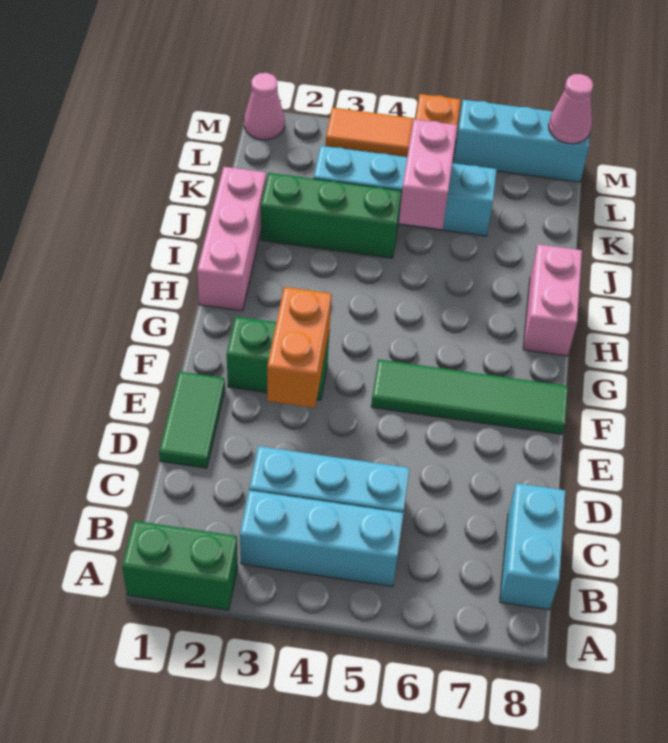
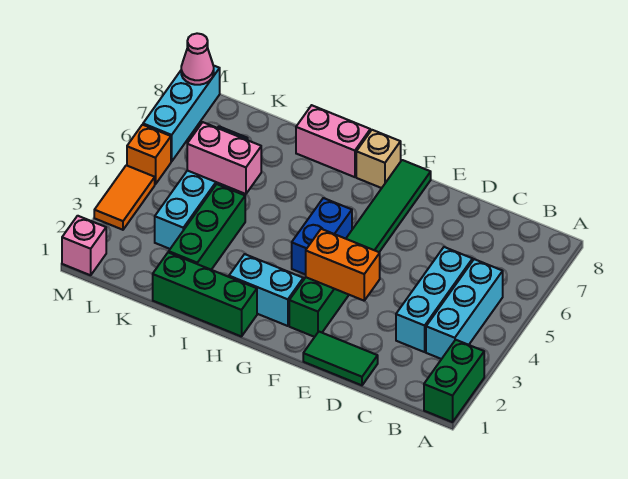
cyan 1x2 brick [500,483,566,610] -> cyan 1x2 brick moved to [229,254,303,326]
none -> blue 1x2 brick [292,198,352,275]
none -> tan 1x1 brick [356,130,401,188]
pink 1x3 brick [197,167,266,311] -> green 1x3 brick [153,252,257,337]
pink 1x1 cone [244,73,285,140] -> pink 1x1 brick [62,216,106,275]

